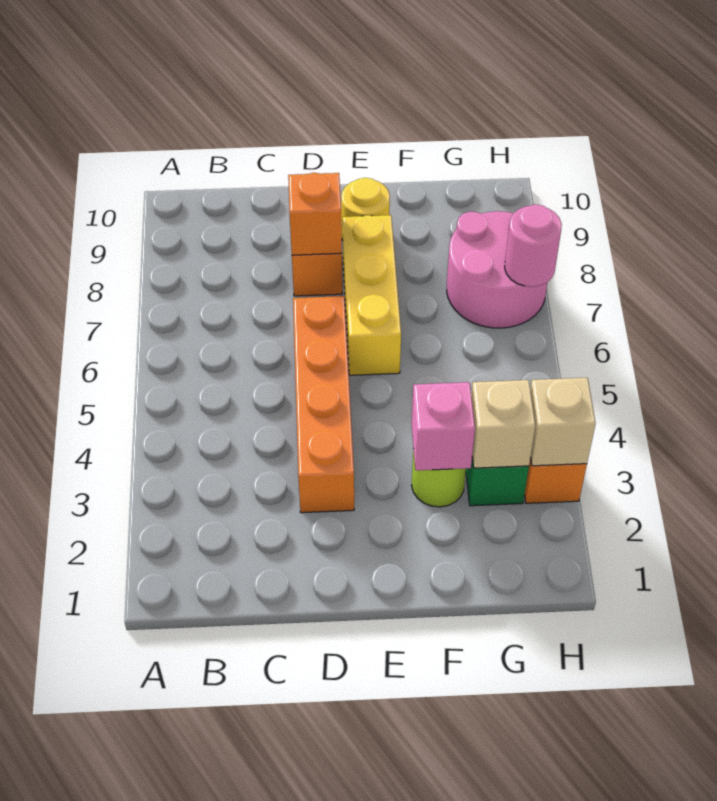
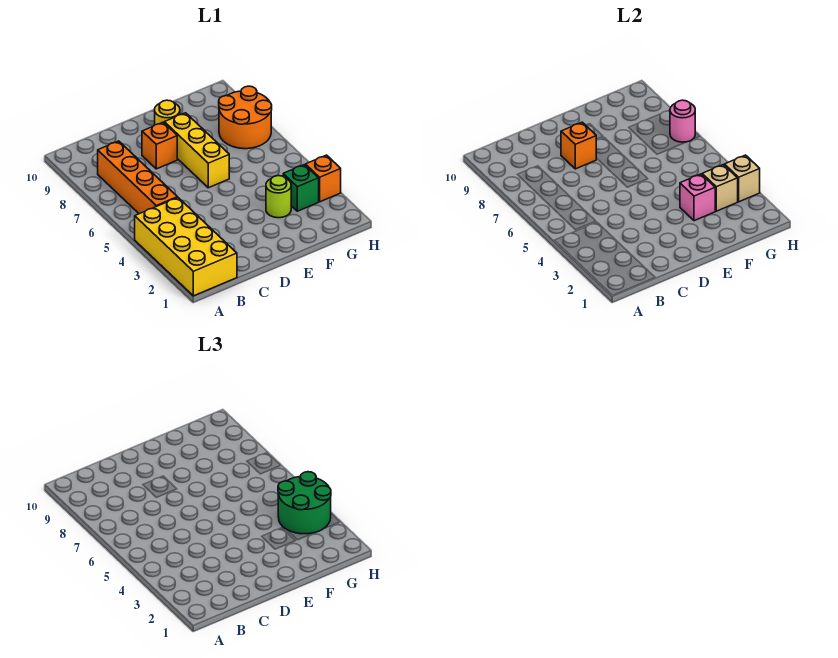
none -> yellow 2x4 brick [135,198,237,296]
orange 1x4 brick [293,296,354,513] -> orange 1x4 brick moved to [98,141,177,214]
none -> green 2x2 round brick [278,472,331,534]
pink 2x2 round brick [447,211,548,328] -> orange 2x2 round brick [219,86,272,149]

